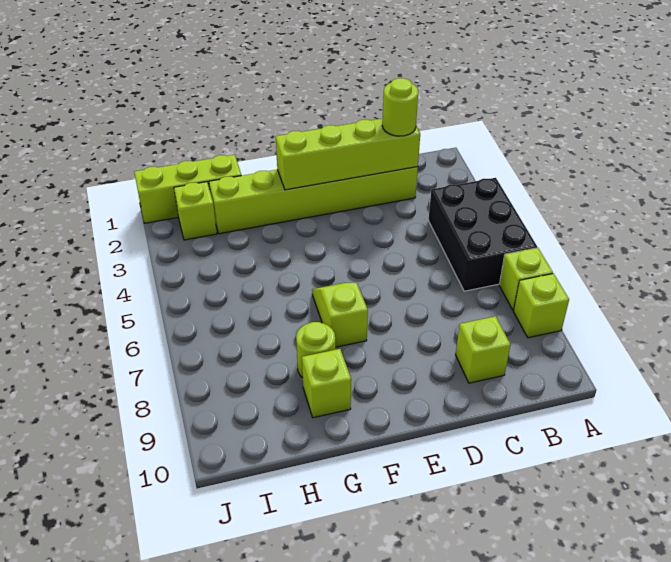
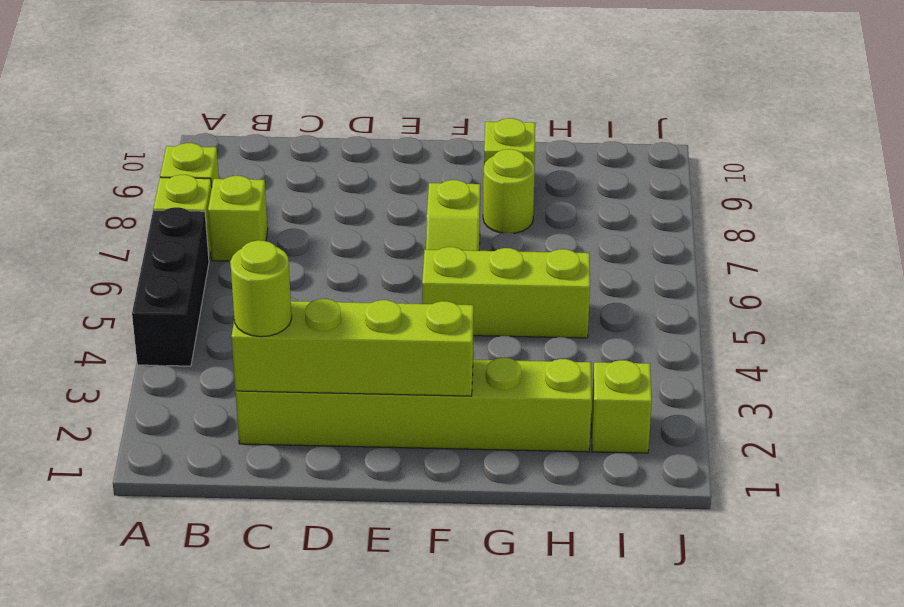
black 2x3 brick [428,178,537,291] -> black 1x3 brick [132,207,209,366]
lime 1x1 brick [456,316,511,383] -> lime 1x1 brick moved to [208,176,268,261]
lime 1x3 brick [134,155,241,223] -> lime 1x3 brick moved to [422,247,590,338]

